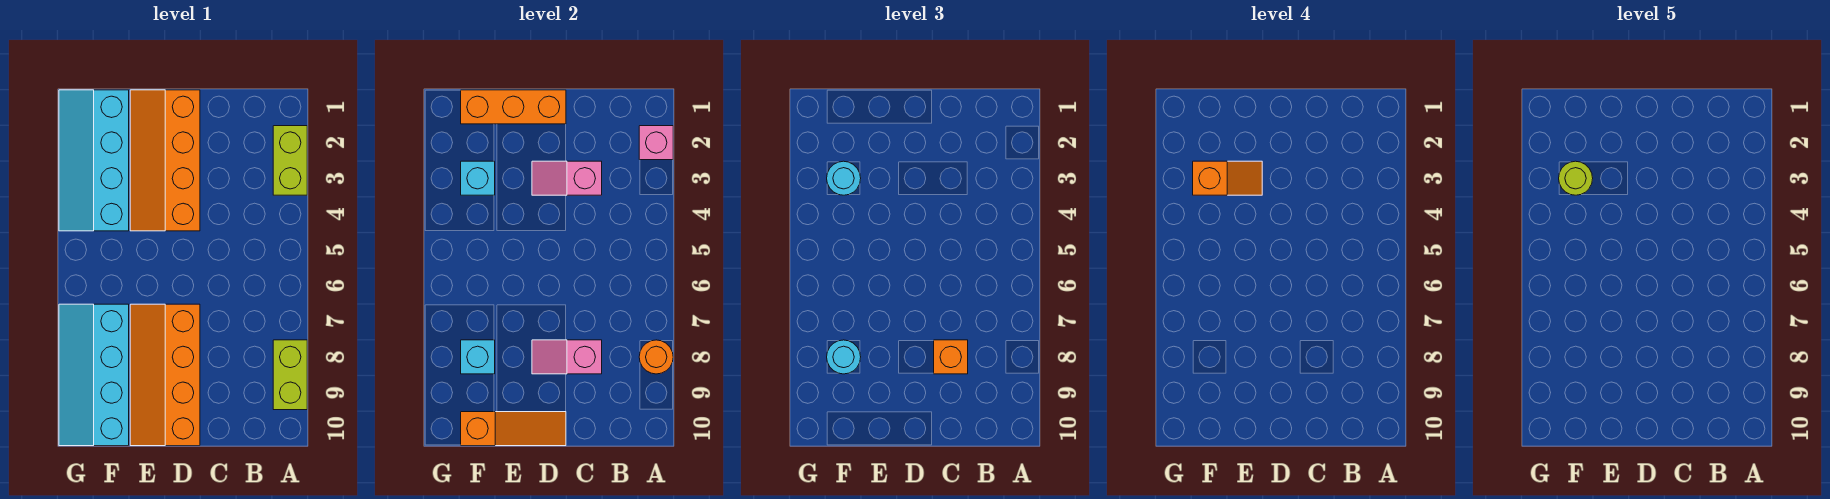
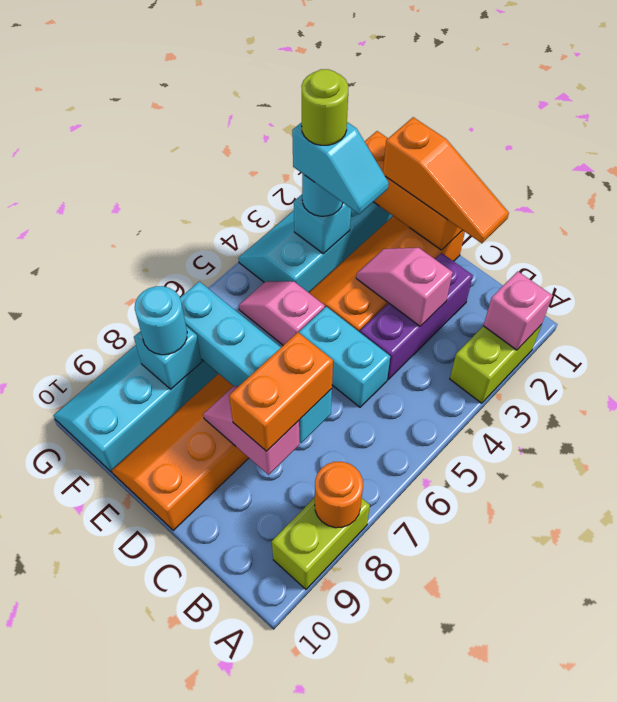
none -> purple 1x3 brick [360,253,473,380]
none -> cyan 1x2 brick [299,307,390,407]
none -> cyan 1x4 brick [180,281,332,443]
orange 1x1 brick [934,340,968,374] -> orange 1x2 brick [229,332,333,451]
orange 1x3 slope [461,412,566,446] -> orange 1x3 slope moved to [383,117,509,243]
orange 1x2 slope [1193,161,1262,195] -> cyan 1x2 slope [292,122,389,214]
none -> pink 1x2 slope [239,281,325,345]

